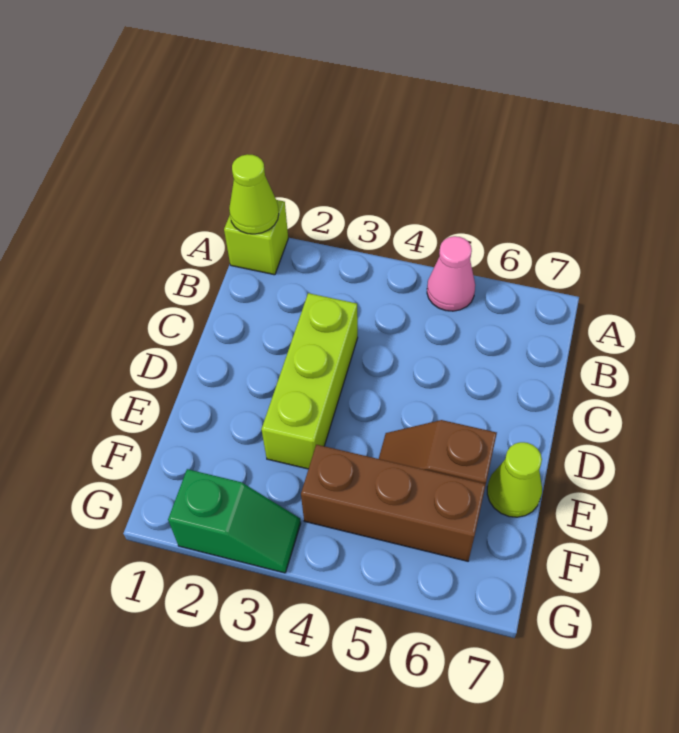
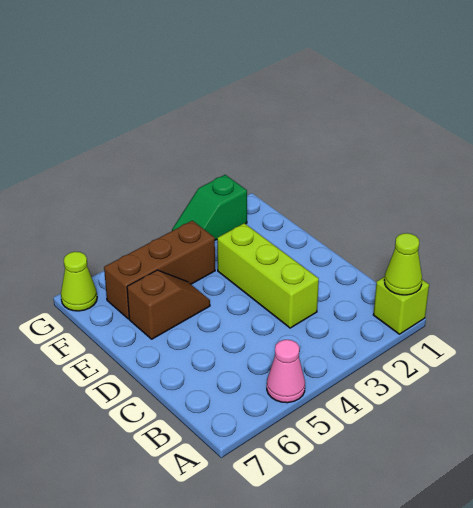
lime 1x1 cone [487,442,542,517] -> lime 1x1 cone moved to [61,252,97,311]

